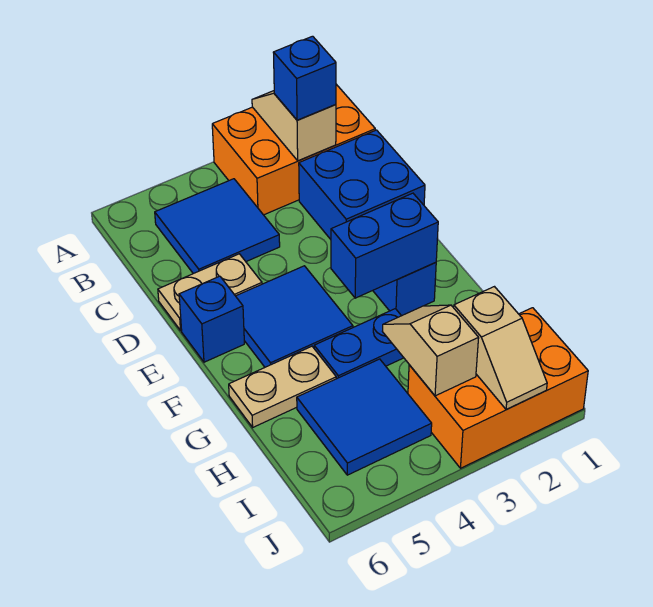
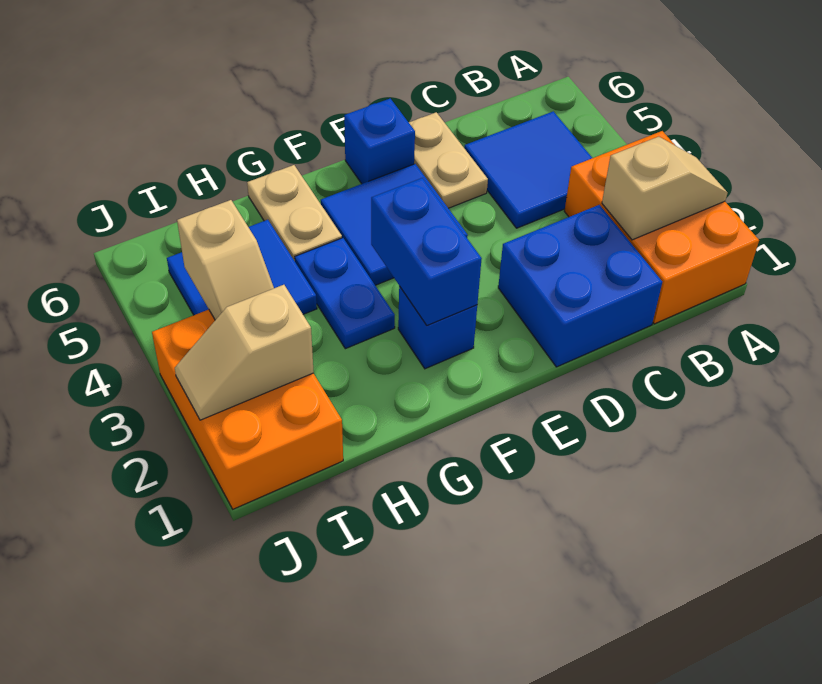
blue 1x1 brick [273,36,336,120] -> none
tan 1x2 slope [382,305,479,396] -> tan 1x2 slope turned to [177,200,274,320]

